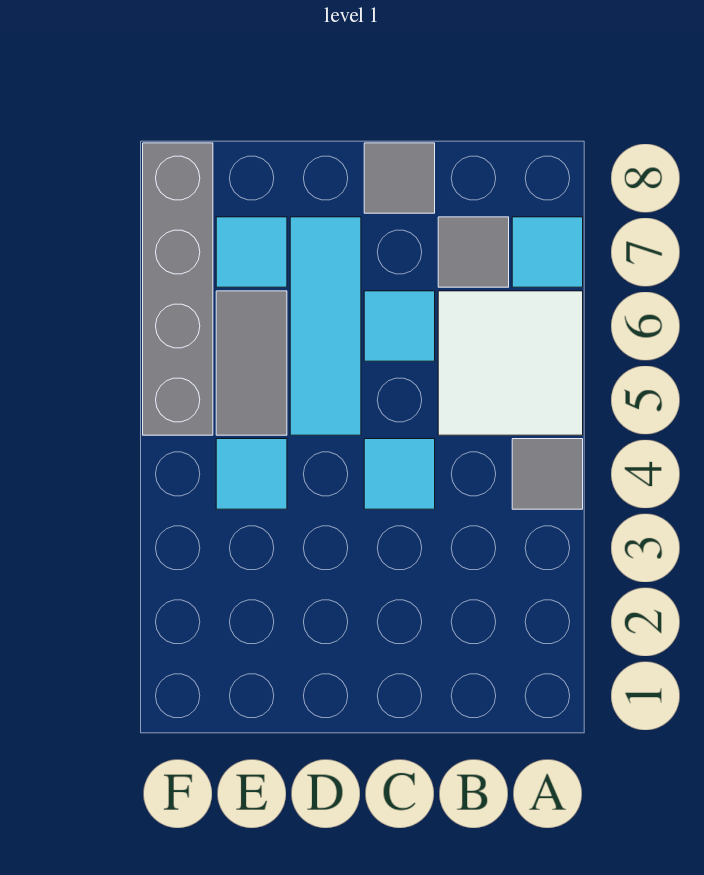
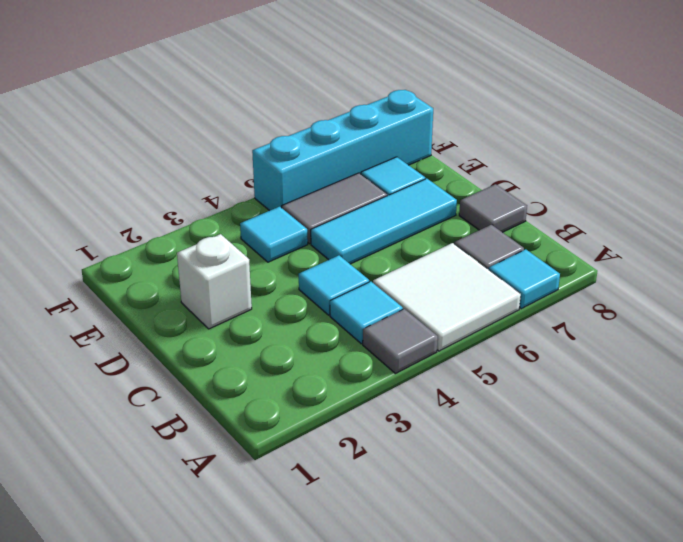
cyan 1x1 tile [364,291,435,361] -> cyan 1x1 tile moved to [330,282,403,344]
none -> white 1x1 brick [177,234,252,329]
grey 1x4 brick [143,143,213,435] -> cyan 1x4 brick [252,90,433,211]

